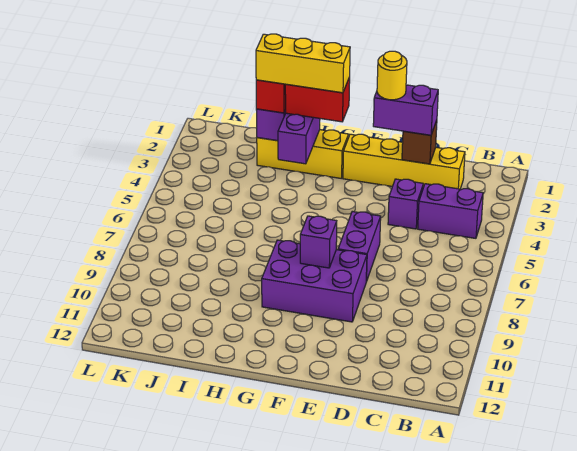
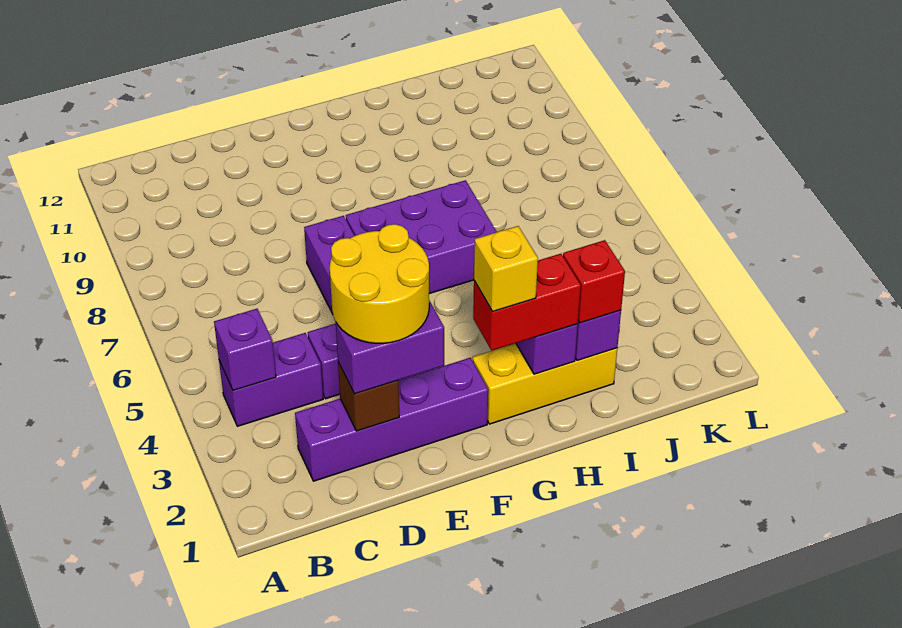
yellow 1x4 brick [343,134,465,189] -> purple 1x4 brick [295,358,488,481]
yellow 1x1 round brick [377,51,407,100] -> yellow 2x2 round brick [330,224,429,343]
purple 2x3 brick [262,240,367,322] -> purple 2x3 brick moved to [346,180,497,294]
purple 1x1 brick [300,216,337,268] -> purple 1x1 brick moved to [214,309,276,391]
yellow 1x3 brick [256,34,350,93] -> yellow 1x1 brick [474,226,538,311]

